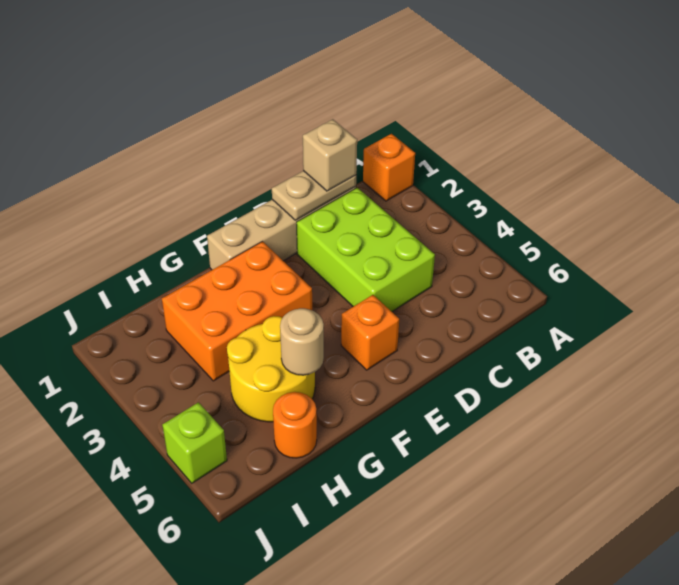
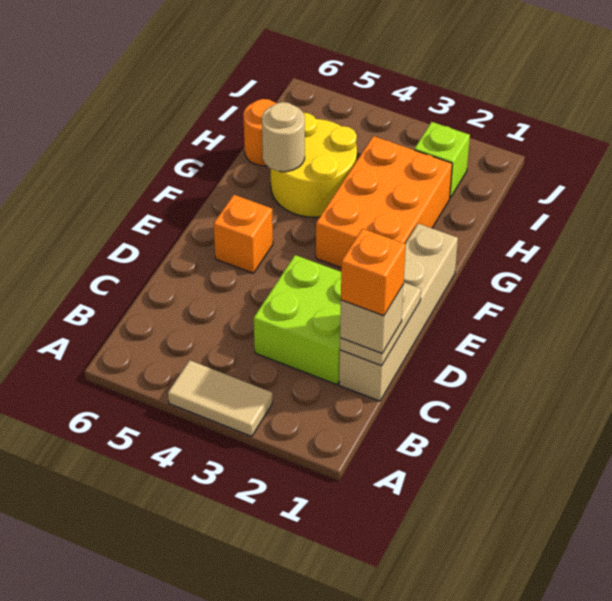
orange 1x1 brick [363,134,415,201] -> orange 1x1 brick moved to [341,229,406,316]
none -> tan 1x2 tile [168,360,272,436]
lime 2x3 brick [297,188,435,311] -> lime 2x2 brick [254,255,341,385]
lime 1x1 brick [162,402,227,483] -> lime 1x1 brick moved to [414,122,470,198]

